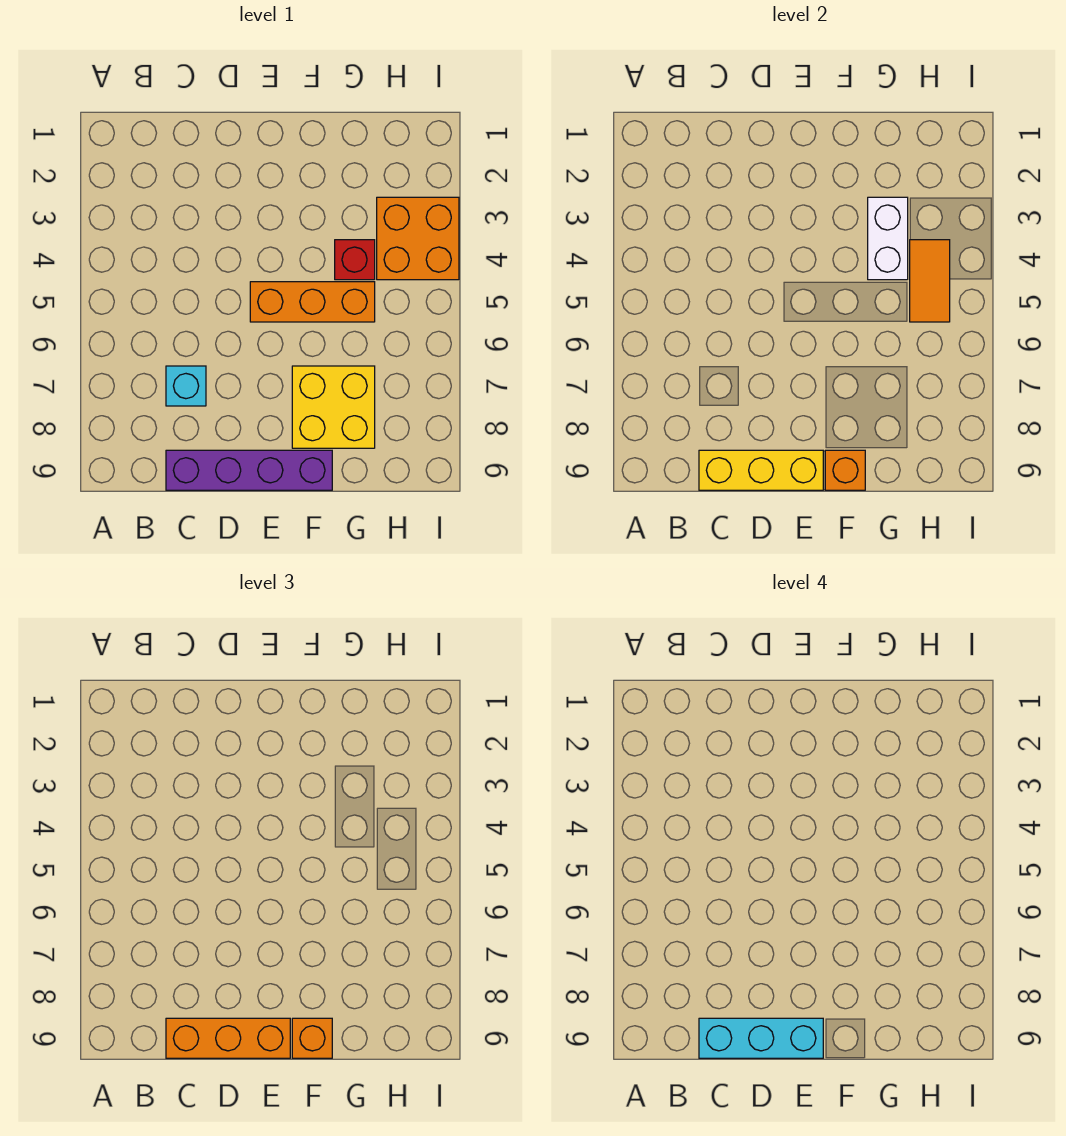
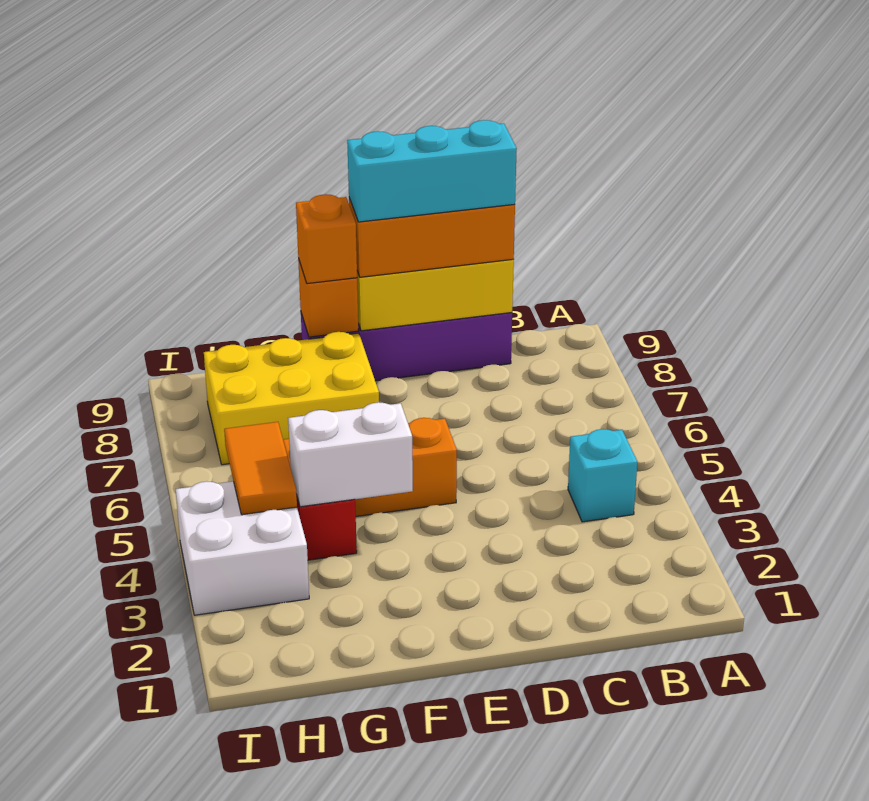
cyan 1x1 brick [166,366,206,406] -> cyan 1x1 brick moved to [568,429,637,522]
yellow 2x2 brick [292,366,375,448] -> yellow 2x3 brick [204,332,379,465]
white 1x2 brick [868,197,908,280] -> white 1x2 brick turned to [288,402,413,507]
orange 2x2 brick [377,197,459,280] -> white 2x2 brick [176,481,309,615]

